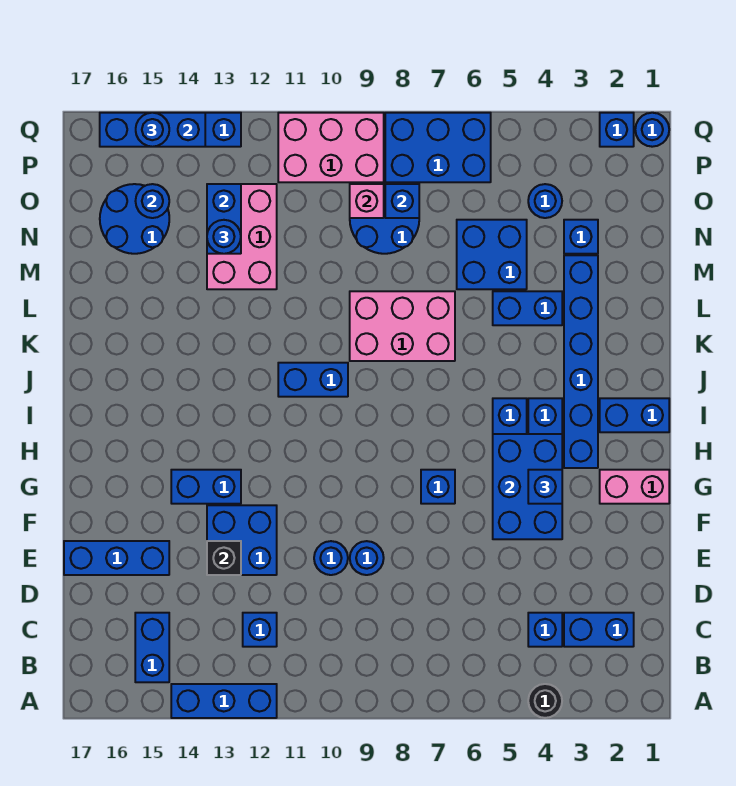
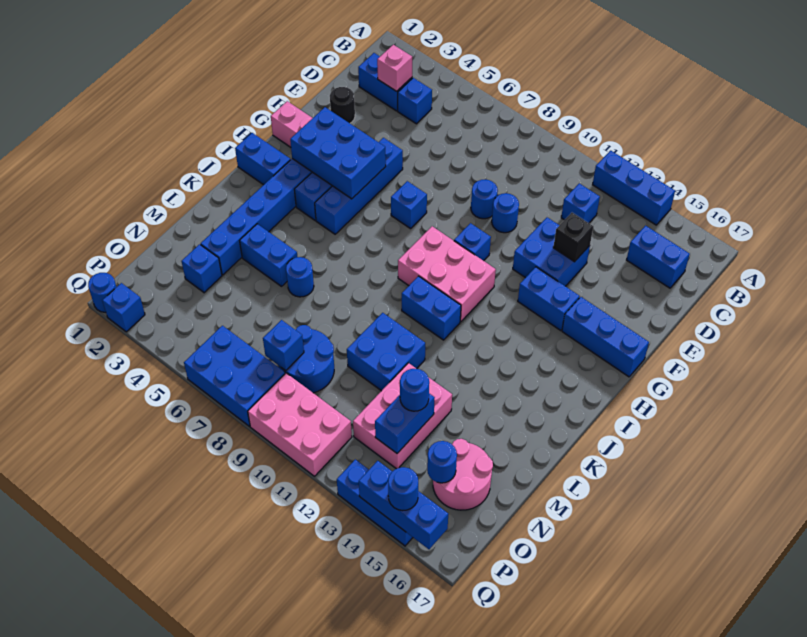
black 1x1 round brick [528,684,562,718] -> black 1x1 round brick moved to [330,87,355,123]
blue 1x2 brick [135,613,169,682] -> blue 1x2 brick turned to [627,226,690,288]
blue 1x3 brick [64,541,169,575] -> blue 1x3 brick moved to [562,297,649,377]
blue 2x3 brick [493,434,562,539] -> blue 2x3 brick turned to [290,107,386,199]
blue 1x1 brick [528,470,562,504] -> blue 1x1 brick moved to [454,223,491,261]
pink 2x3 brick [350,291,455,361] -> pink 2x3 brick moved to [398,226,496,322]
blue 2x2 brick [457,220,527,289] -> blue 2x2 brick moved to [347,313,425,391]
blue 2x2 round brick [100,184,169,254] -> pink 2x2 round brick [433,439,493,510]
blue 1x1 round brick [528,184,562,218] -> blue 1x1 round brick moved to [286,257,314,297]
pink 1x1 brick [350,184,384,218] -> pink 1x1 brick moved to [377,45,412,91]

